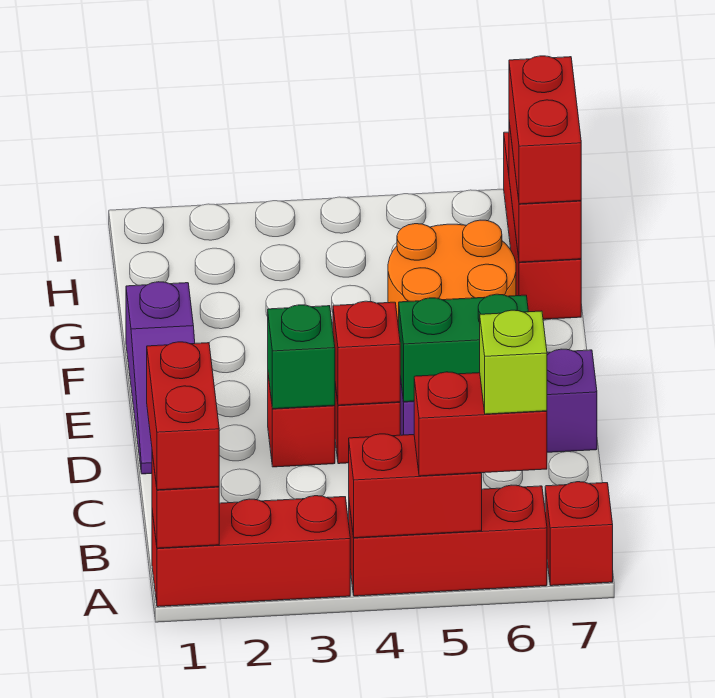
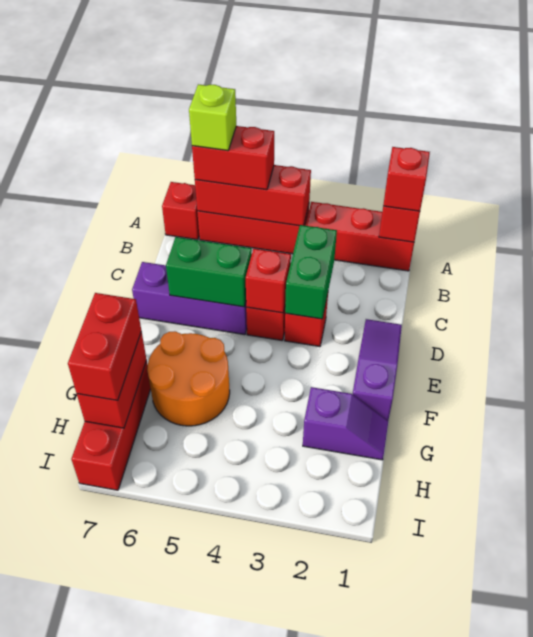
red 1x2 brick [147,342,219,490] -> red 1x1 brick [383,147,430,211]
red 1x2 brick [349,434,482,538] -> red 1x3 brick [195,165,311,226]
green 1x1 brick [268,305,335,409] -> green 1x2 brick [285,225,337,319]
none -> purple 1x2 slope [303,387,388,460]

